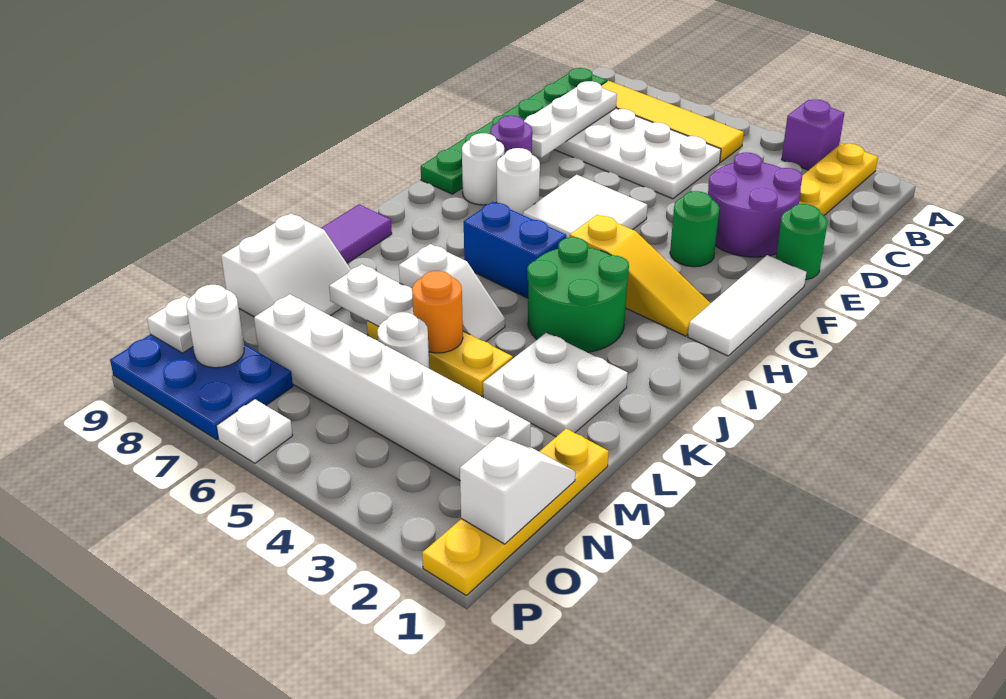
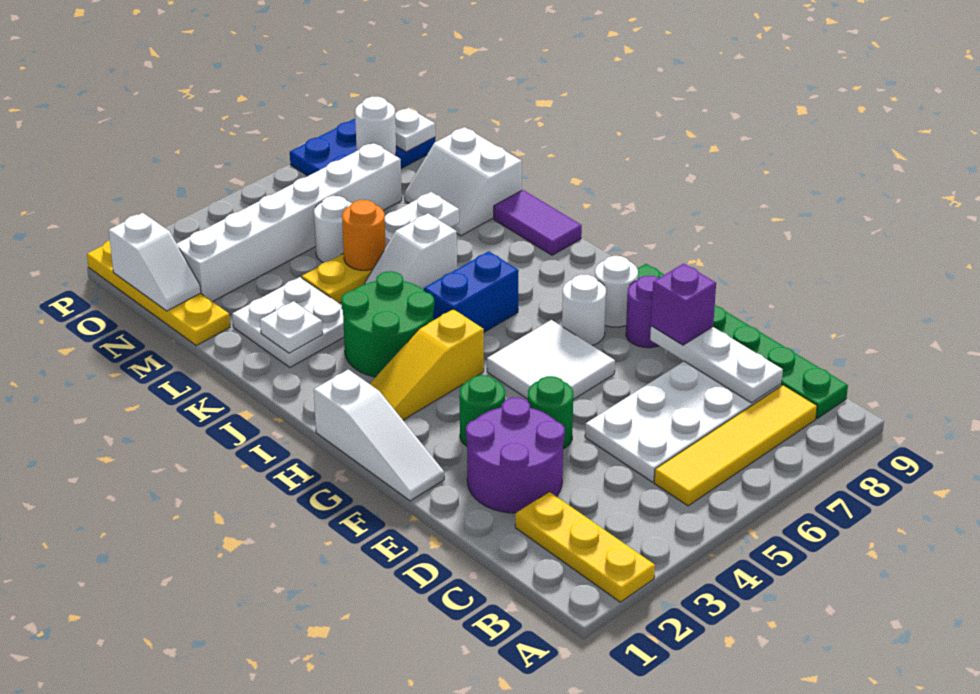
purple 1x1 brick [781,99,844,170] -> purple 1x1 brick moved to [651,263,716,345]
green 1x1 round brick [776,204,827,280] -> green 1x1 round brick moved to [528,376,573,449]
white 1x3 tile [688,255,807,356] -> white 1x3 slope [314,369,444,501]
white 1x1 plate [217,399,293,463] -> white 1x1 plate moved to [260,301,323,353]

